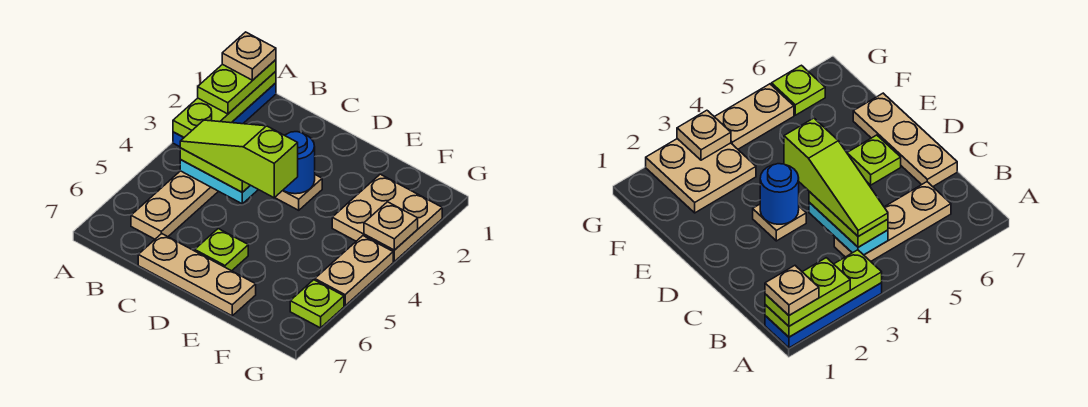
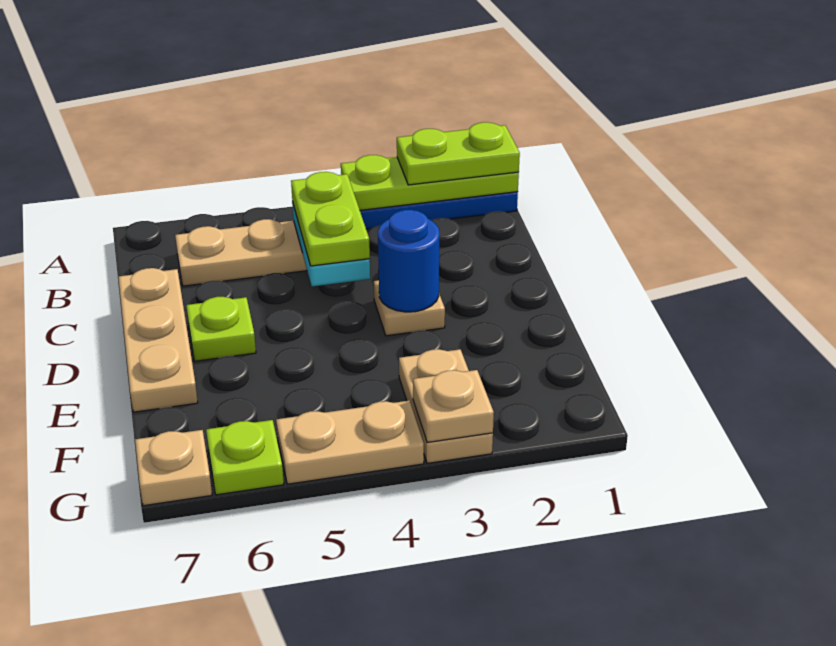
tan 1x1 plate [222,32,276,80] -> tan 1x1 plate moved to [135,430,212,506]
lime 1x3 slope [180,120,298,198] -> none
tan 2x2 plate [332,174,442,261] -> tan 1x2 plate [399,349,493,463]

